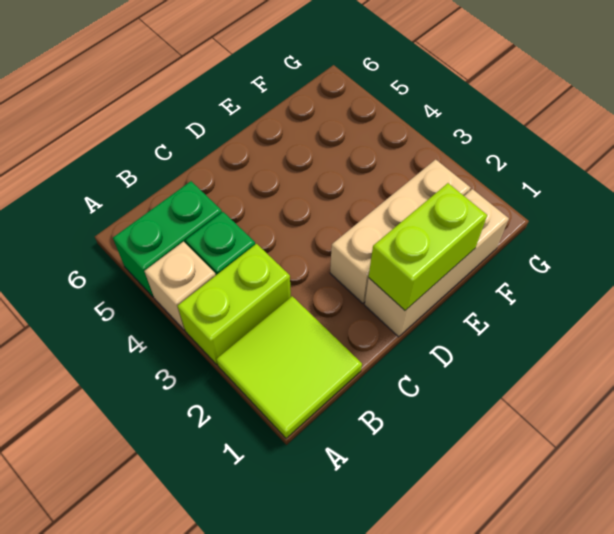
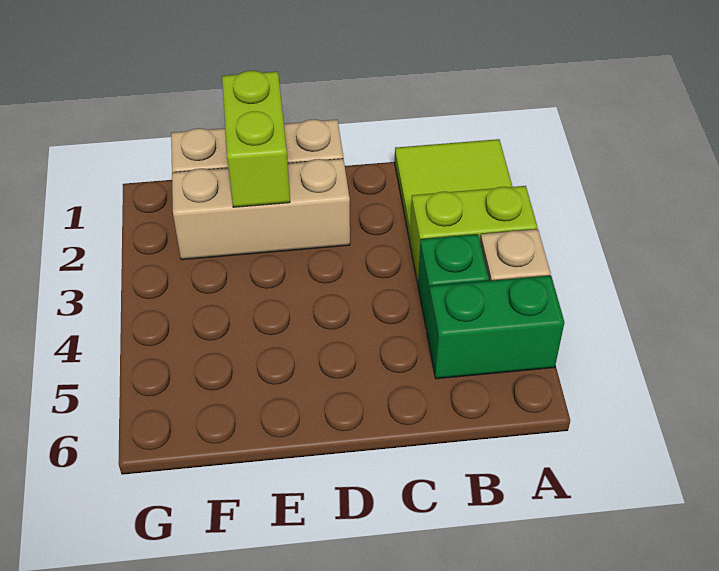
lime 1x2 brick [369,183,487,310] -> lime 1x2 brick turned to [222,71,290,207]

